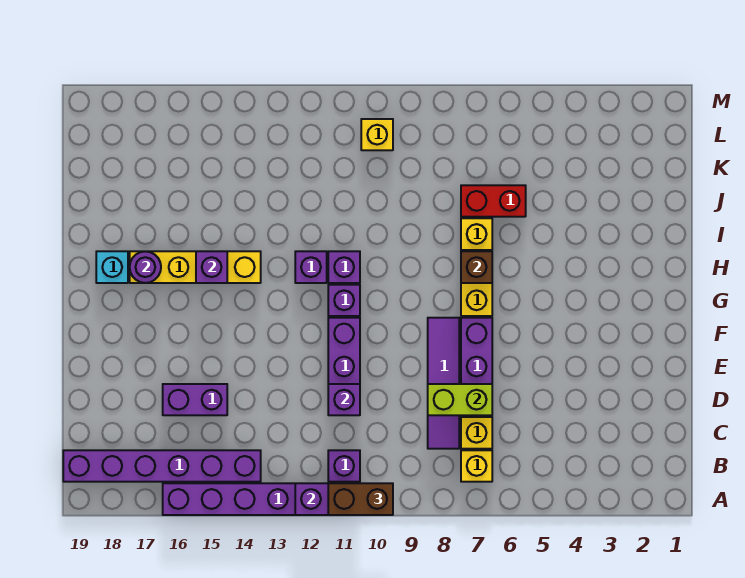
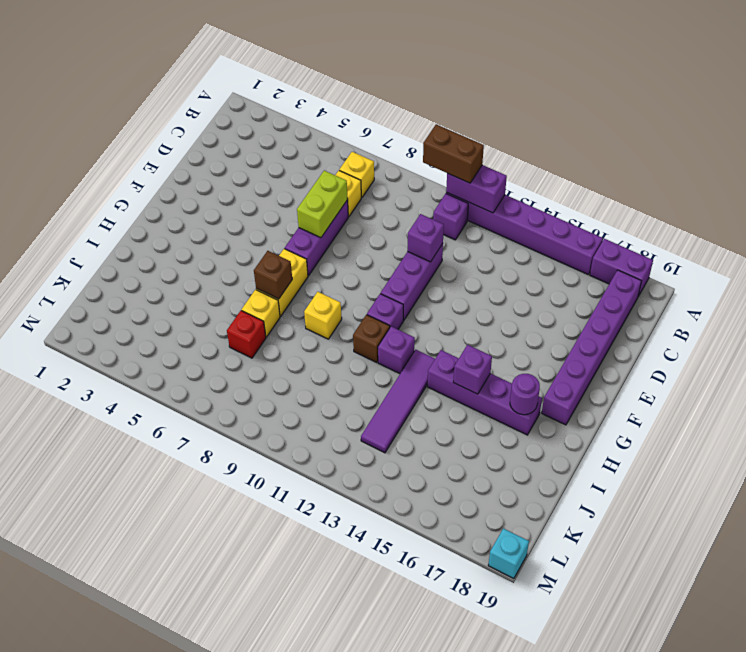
purple 1x6 brick [63,450,261,482] -> purple 1x6 brick turned to [542,270,641,425]
purple 1x4 tile [428,318,459,449] -> purple 1x4 tile moved to [361,350,435,453]
lime 1x2 brick [428,384,492,415] -> lime 1x2 brick turned to [297,171,348,238]
purple 1x2 brick [163,384,227,415] -> purple 1x2 brick moved to [590,239,653,296]
purple 1x1 brick [328,251,360,283] -> brown 1x1 brick [353,315,390,363]
yellow 1x4 brick [130,251,261,283] -> purple 1x4 brick [427,350,542,435]
cyan 1x1 brick [96,251,128,283] -> cyan 1x1 brick moved to [488,528,529,579]
red 1x2 brick [461,185,526,217] -> red 1x1 brick [227,310,266,358]
yellow 1x1 brick [361,119,393,150] -> yellow 1x1 brick moved to [304,292,342,339]

